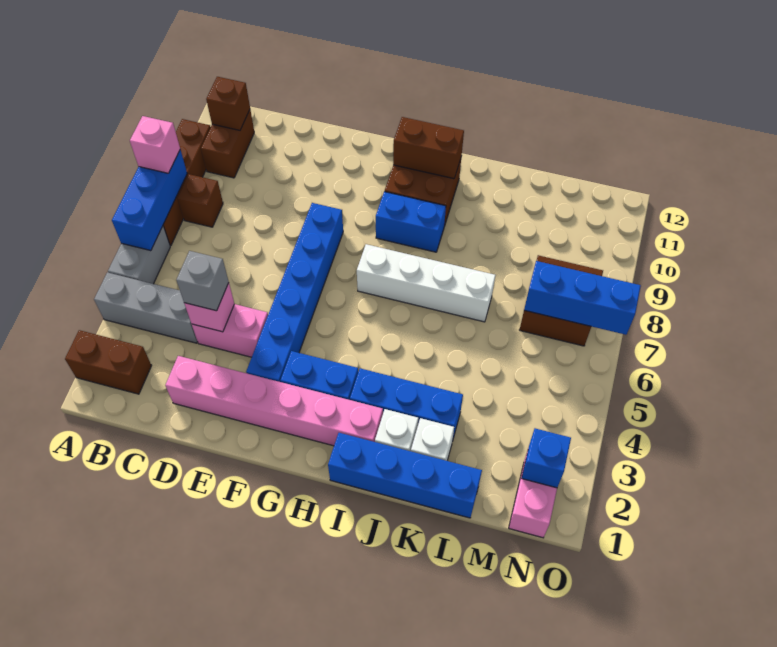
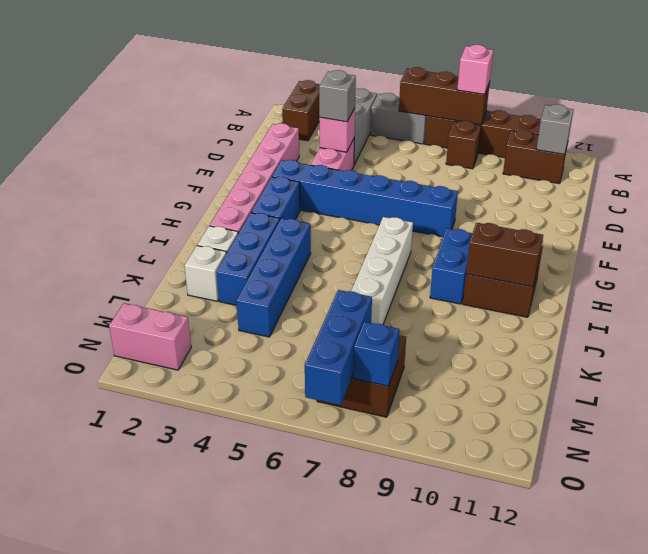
blue 1x3 brick [112,150,187,251] -> brown 1x3 brick [399,67,490,124]
brown 1x1 brick [206,77,250,130] -> grey 1x1 brick [536,104,573,154]
brown 1x2 brick [393,117,464,179] -> brown 1x2 brick turned to [466,223,543,287]
blue 1x4 brick [328,433,482,518] -> blue 1x4 brick moved to [236,218,311,337]
blue 1x1 brick [522,428,571,488] -> blue 1x1 brick moved to [353,322,399,386]

